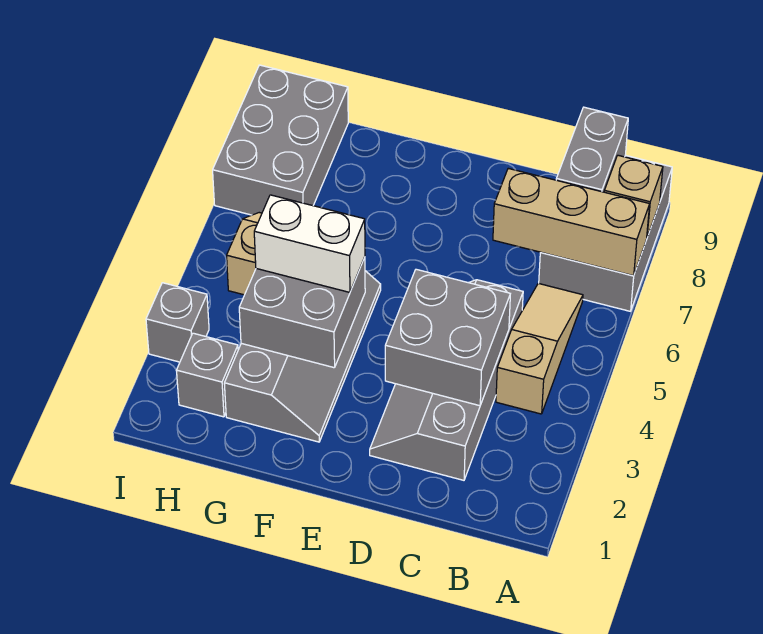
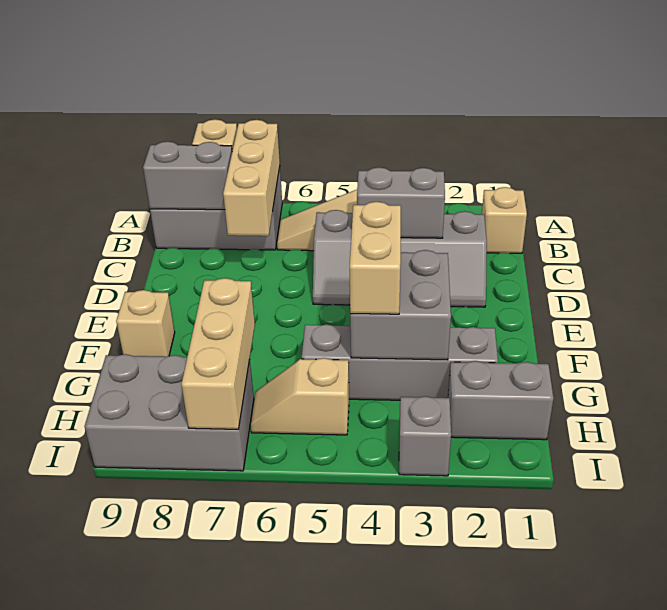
none -> tan 1x1 brick [482,187,527,253]
grey 2x2 brick [385,269,510,406] -> grey 1x2 brick [357,167,445,238]
white 1x2 brick [254,195,365,292] -> tan 1x2 brick [350,202,401,314]
none -> tan 1x1 brick [116,290,175,357]
none -> tan 1x3 brick [181,278,255,429]
grey 1x1 brick [176,333,238,417] -> grey 1x2 brick [448,361,554,440]

